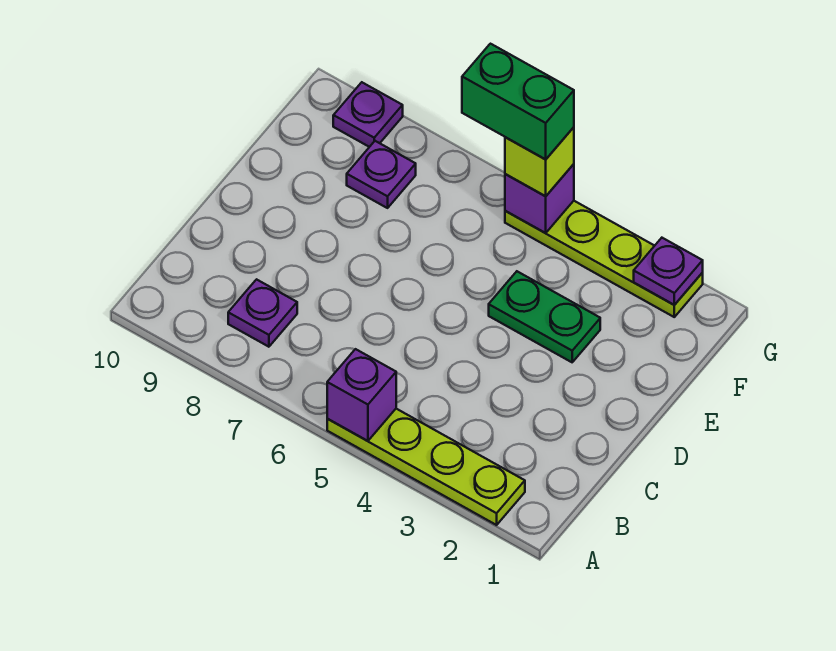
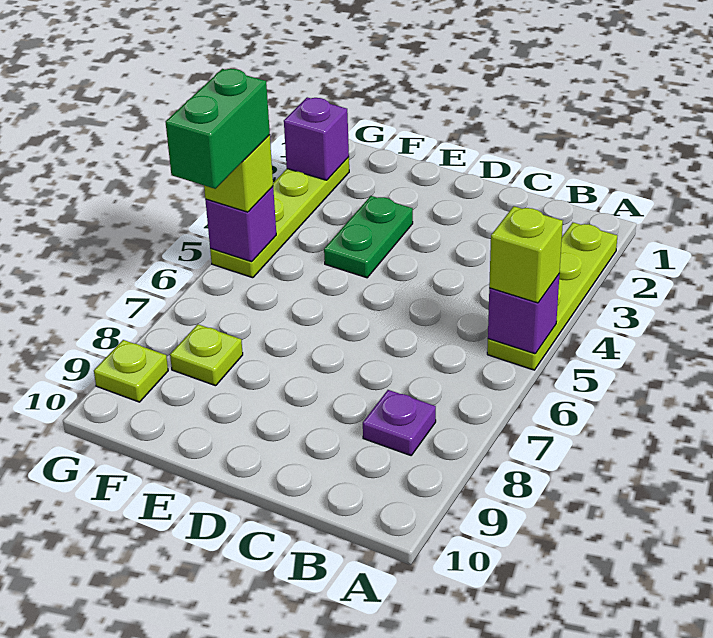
none -> lime 1x1 brick [489,206,563,303]
purple 1x1 plate [347,141,416,208] -> lime 1x1 plate [170,324,243,386]
purple 1x1 plate [634,238,703,305] -> purple 1x1 brick [284,97,349,180]
purple 1x1 plate [333,82,403,147] -> lime 1x1 plate [94,340,168,402]

